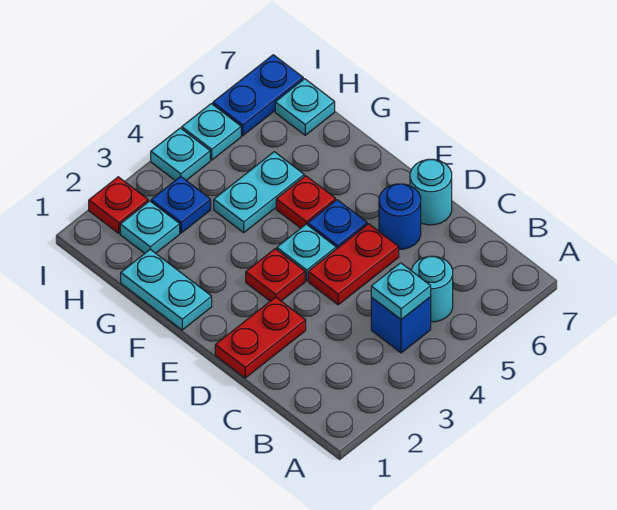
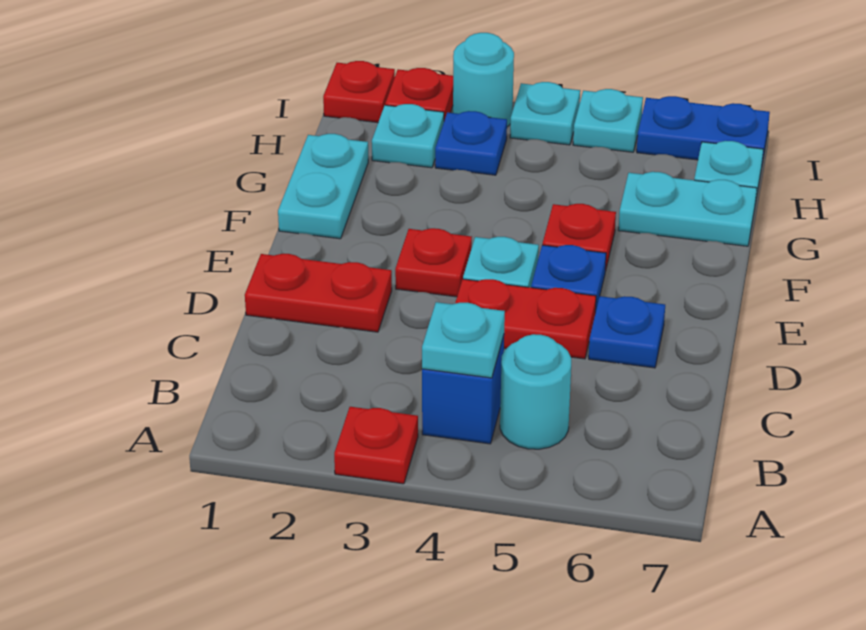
none -> red 1x1 plate [334,407,418,484]
blue 1x1 round brick [379,184,421,249] -> blue 1x1 plate [589,296,665,368]
cyan 1x1 round brick [410,159,452,225] -> cyan 1x1 round brick moved to [453,33,514,127]
cyan 1x2 plate [214,152,304,233] -> cyan 1x2 plate moved to [618,172,757,246]
none -> red 1x1 plate [323,61,395,123]

